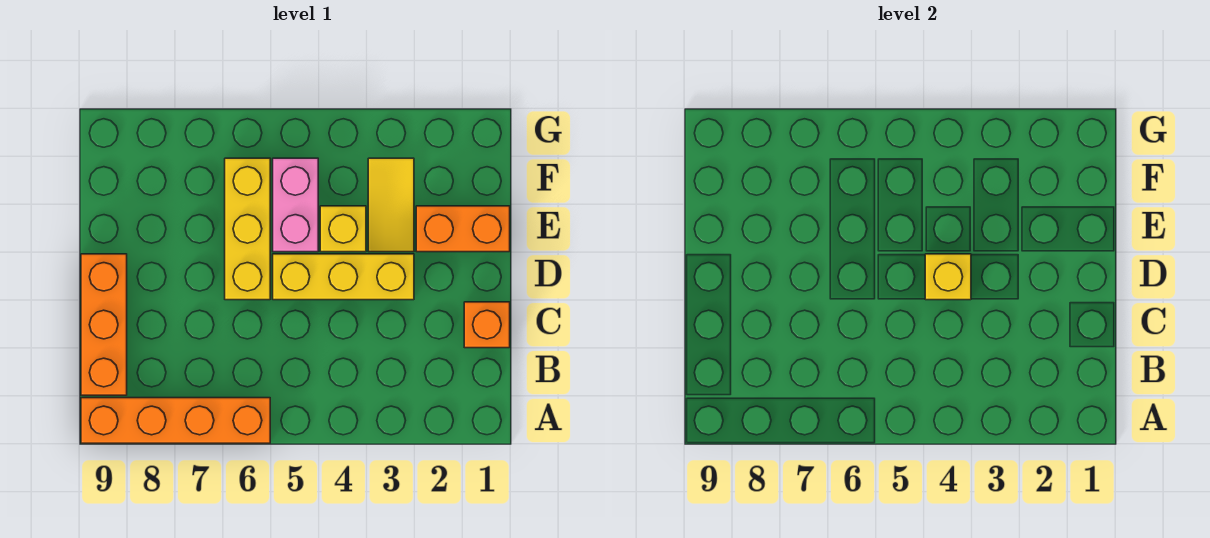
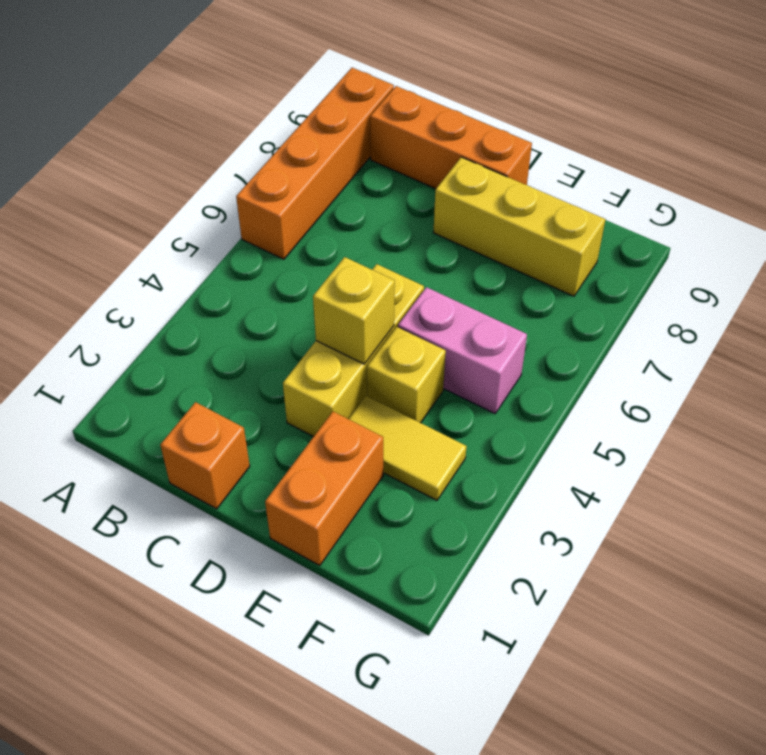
yellow 1x3 brick [225,158,270,300] -> yellow 1x3 brick moved to [433,157,605,296]

